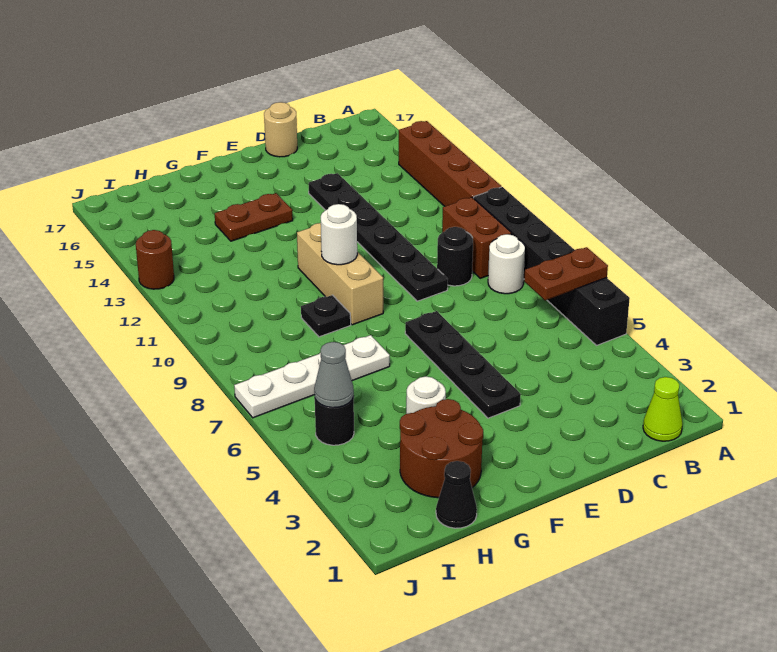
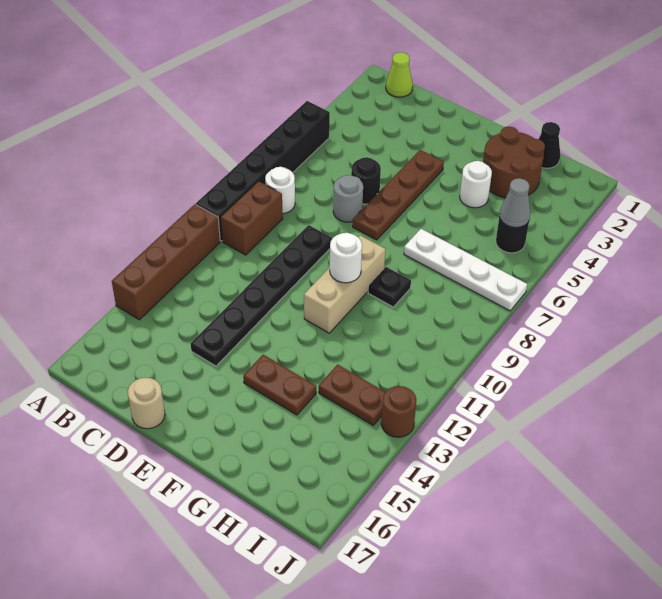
brown 1x2 plate [524,247,608,300] -> brown 1x2 plate moved to [319,364,385,425]
black 1x1 round brick [437,227,473,286] -> black 1x1 round brick moved to [351,157,381,204]
none -> grey 1x1 round brick [333,175,363,222]
black 1x4 plate [405,311,521,418] -> brown 1x4 plate [353,150,444,240]

